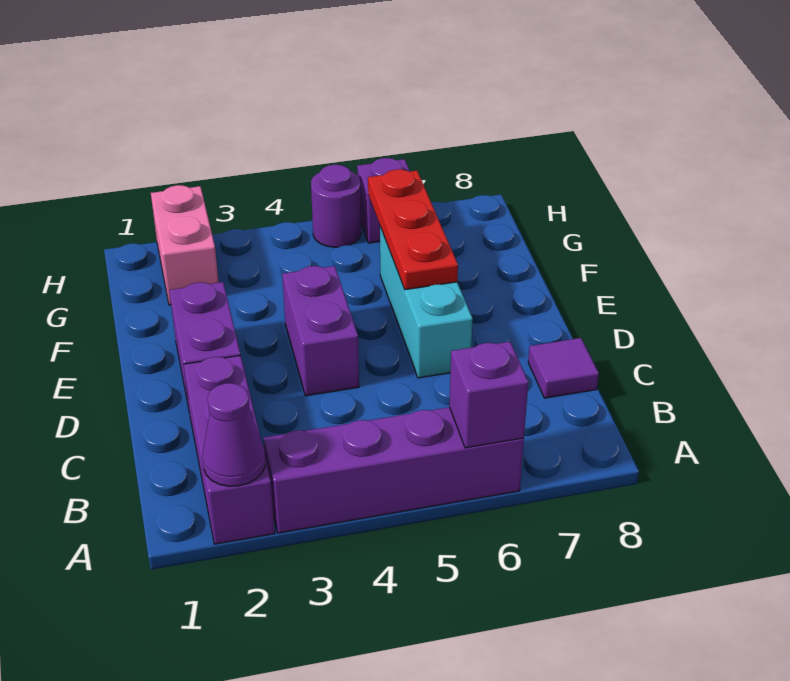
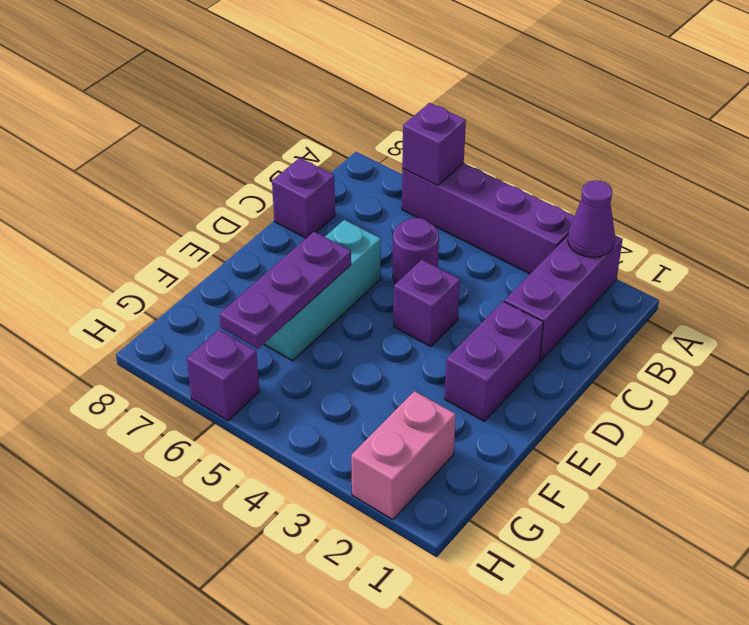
purple 1x1 tile [528,338,599,398] -> purple 1x1 brick [272,158,335,238]
purple 1x2 brick [282,266,359,396] -> purple 1x1 brick [393,260,460,347]
red 1x3 plate [368,169,458,290] -> purple 1x3 plate [219,232,351,349]
purple 1x1 round brick [311,165,361,247] -> purple 1x1 round brick moved to [393,218,439,283]

